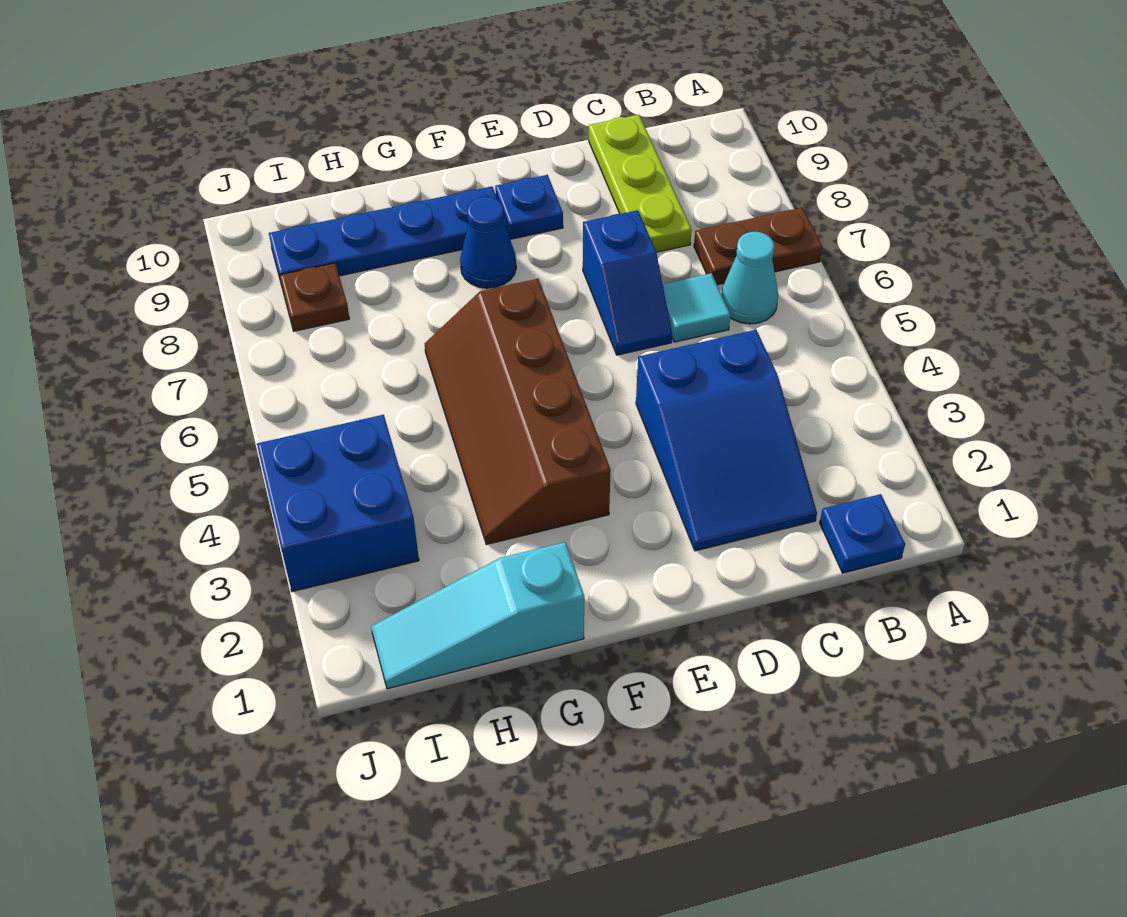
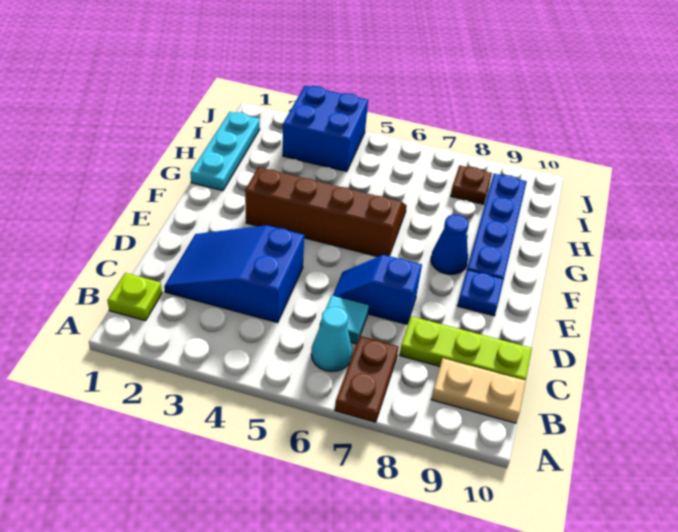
blue 1x1 plate [820,494,905,573] -> lime 1x1 plate [107,273,162,321]
none -> tan 1x2 plate [431,358,526,423]
cyan 1x3 slope [371,542,584,689] -> cyan 1x3 plate [190,112,260,191]

